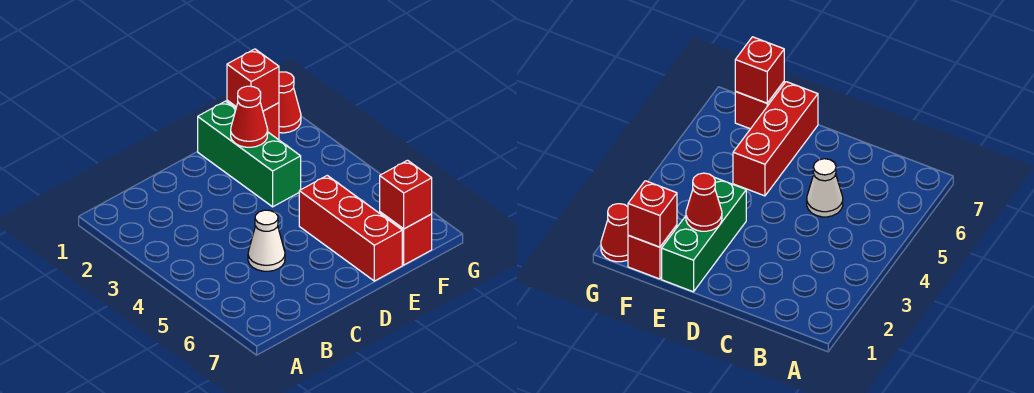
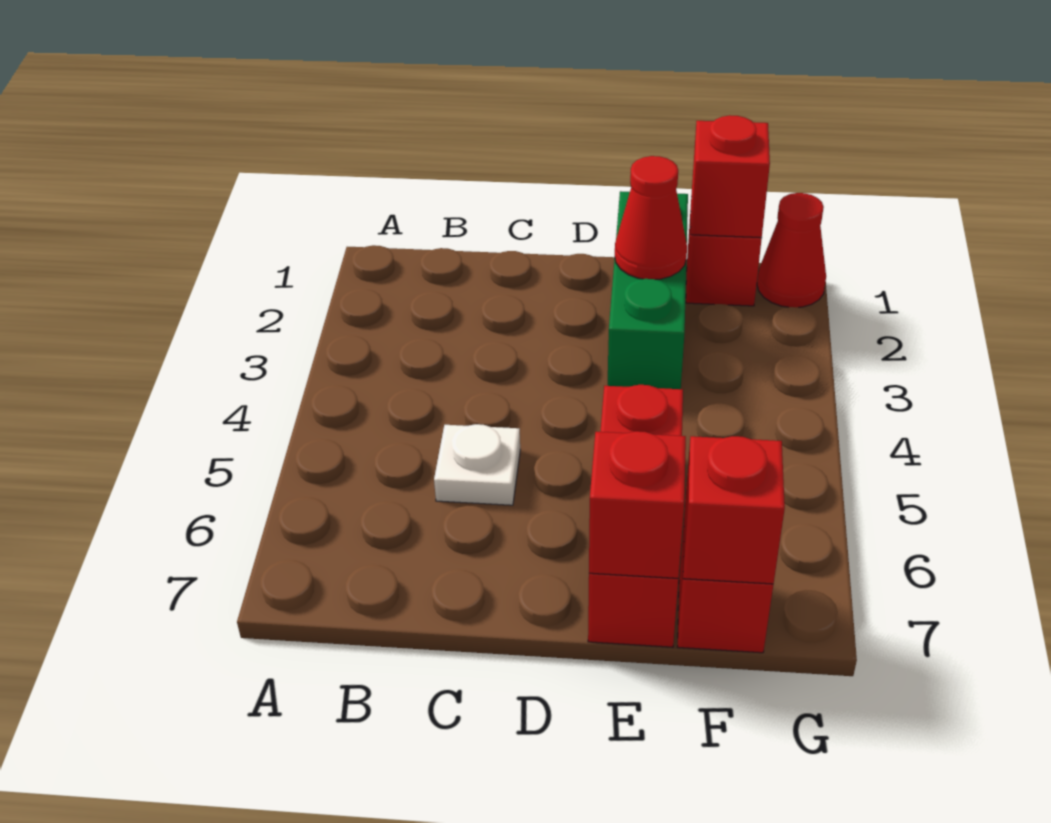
white 1x1 cone [248,210,285,271] -> white 1x1 plate [434,424,520,505]
none -> red 1x1 brick [589,431,686,578]

